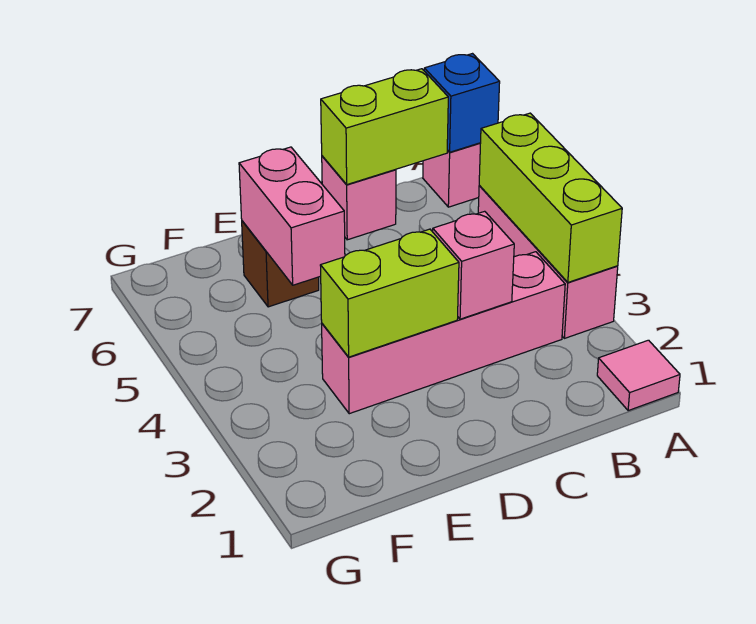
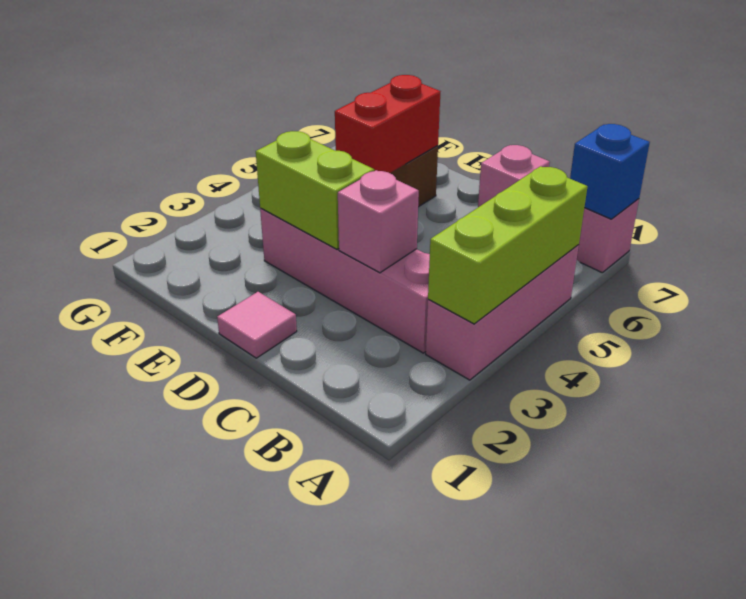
pink 1x1 tile [597,340,680,411] -> pink 1x1 tile moved to [217,292,297,358]
lime 1x2 brick [321,69,448,185] -> none
pink 1x2 brick [239,147,345,285] -> red 1x2 brick [335,75,440,173]

